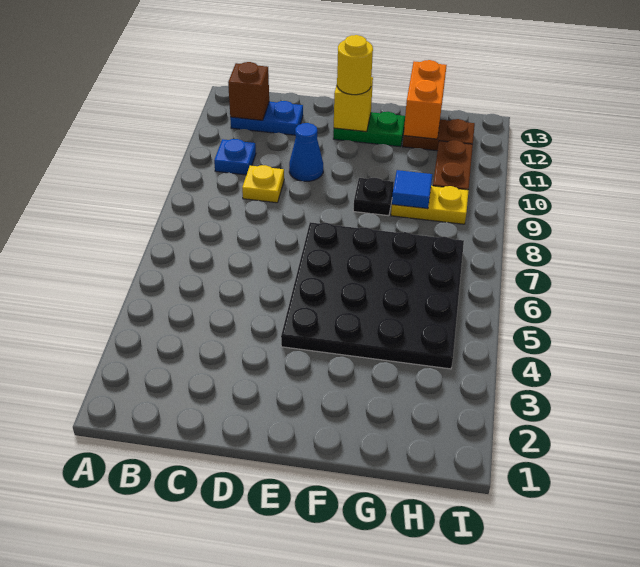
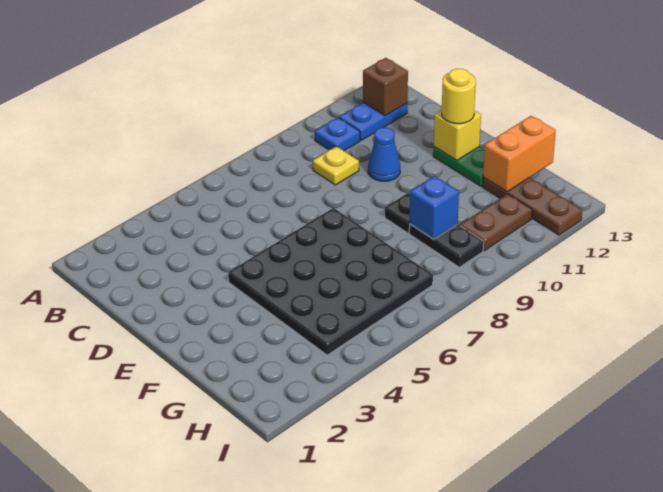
blue 1x2 plate [230,101,303,135] -> blue 1x2 plate turned to [339,103,407,140]
yellow 1x2 plate [391,186,469,224] -> black 1x2 plate [409,224,484,267]
blue 1x1 tile [392,170,432,209] -> blue 1x1 brick [410,176,459,239]
brown 1x2 plate [403,119,475,151] -> brown 1x3 plate [483,177,582,235]

